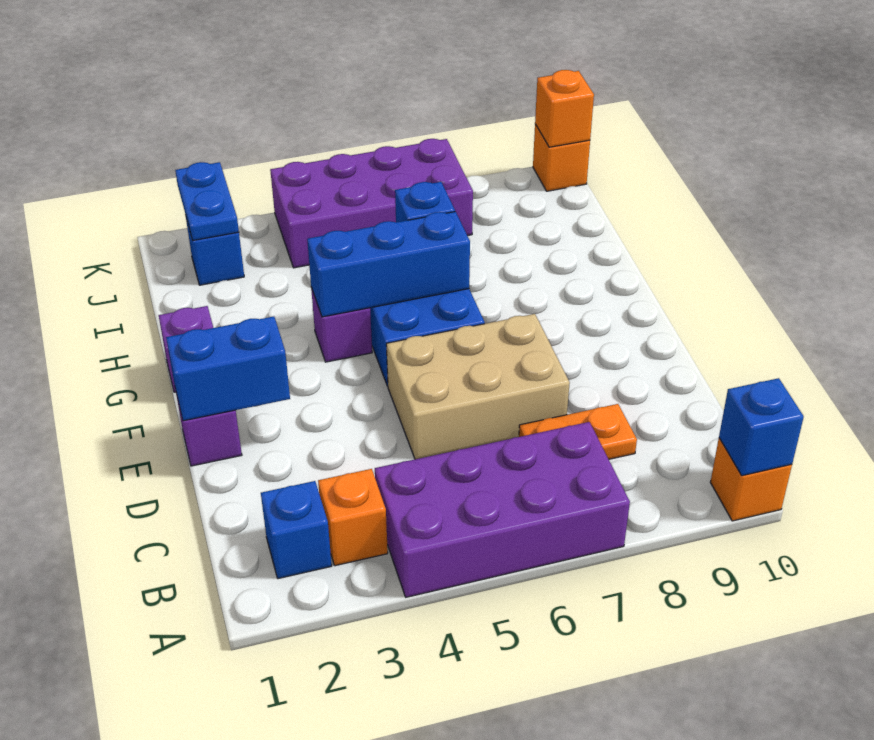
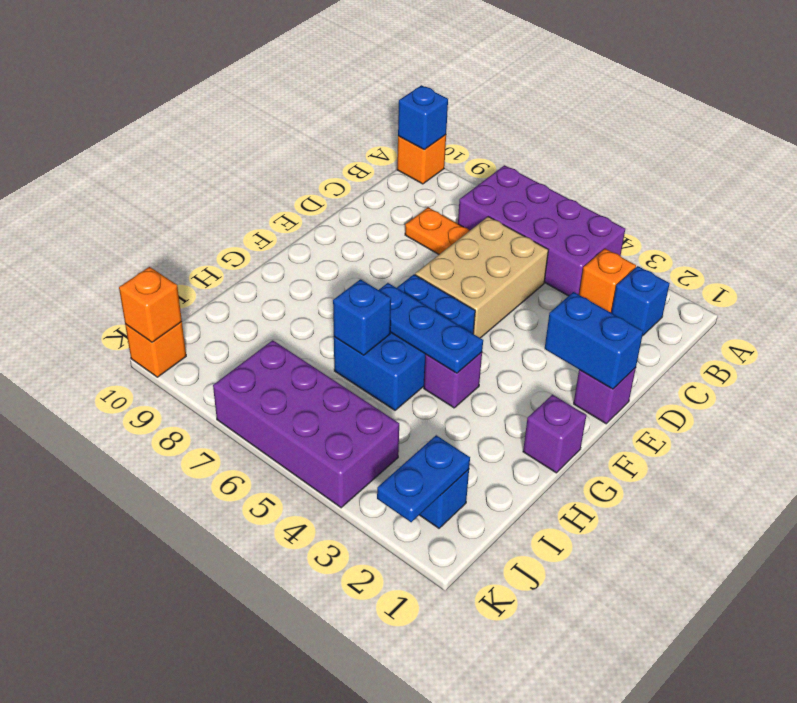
tan 2x3 brick [386,314,570,459] -> tan 2x3 brick turned to [415,217,548,338]
blue 1x3 brick [307,212,470,317] -> blue 1x3 plate [379,283,483,373]

